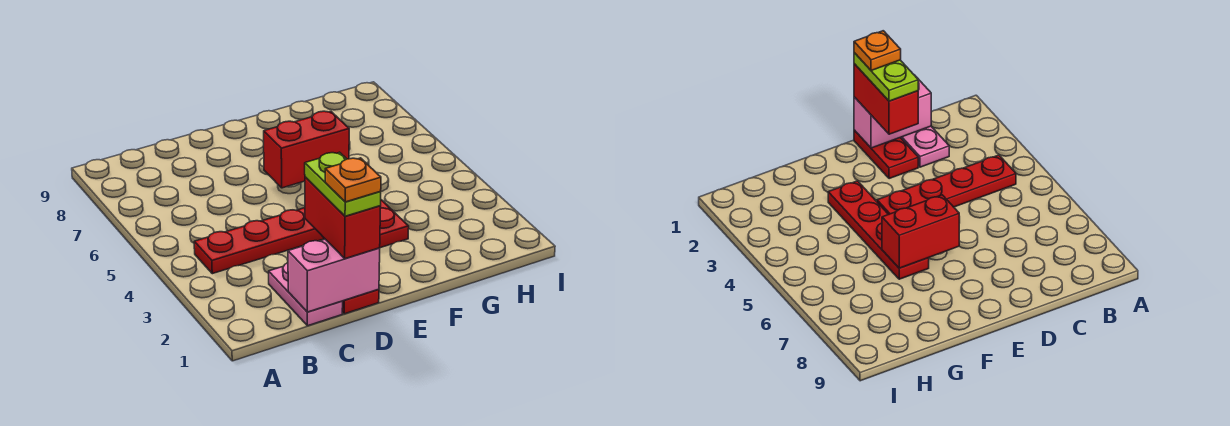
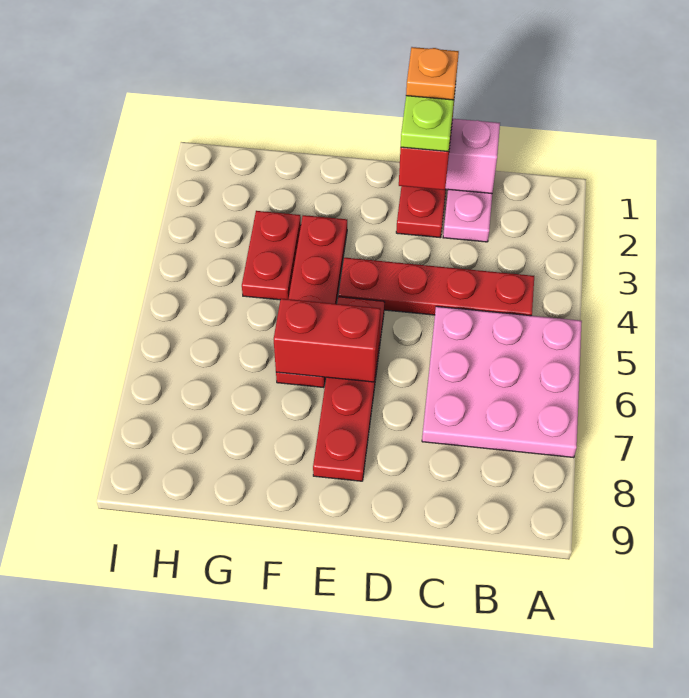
none -> pink 3x3 plate [422,306,582,458]
none -> red 1x4 plate [313,297,384,481]
none -> red 1x2 plate [242,211,301,300]

